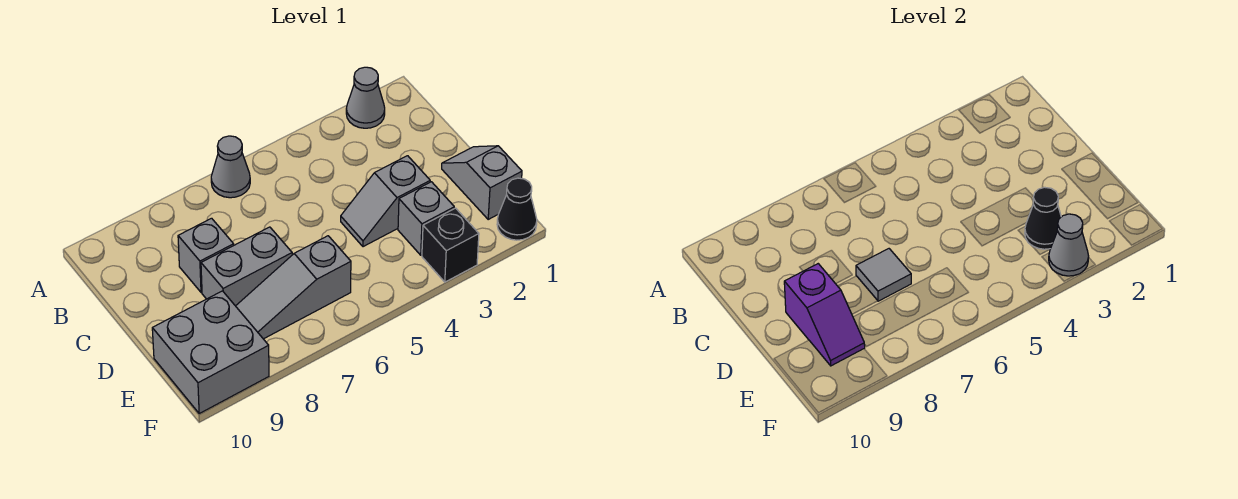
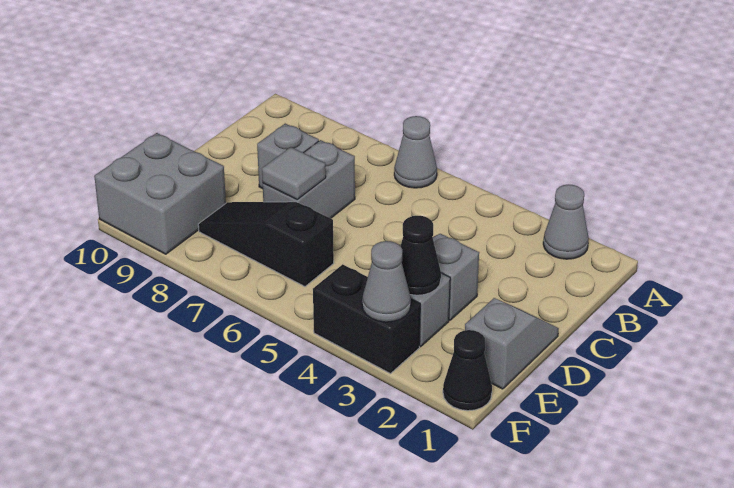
grey 1x2 brick [201,227,292,306] -> grey 1x2 brick turned to [263,140,355,218]
purple 1x2 slope [784,264,865,366] -> none
grey 1x3 slope [236,236,351,339] -> black 1x3 slope [198,202,334,287]
black 1x1 brick [422,208,479,282] -> black 1x2 brick [313,264,420,374]

